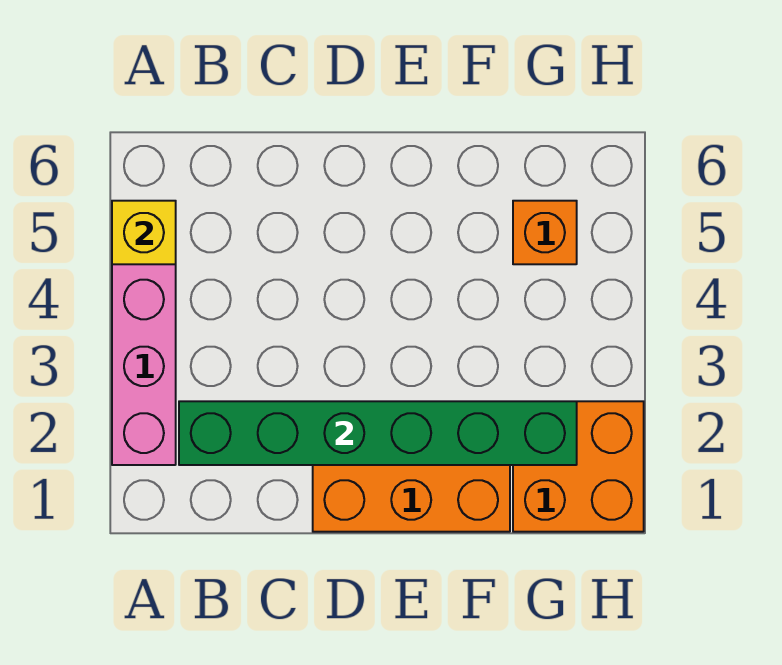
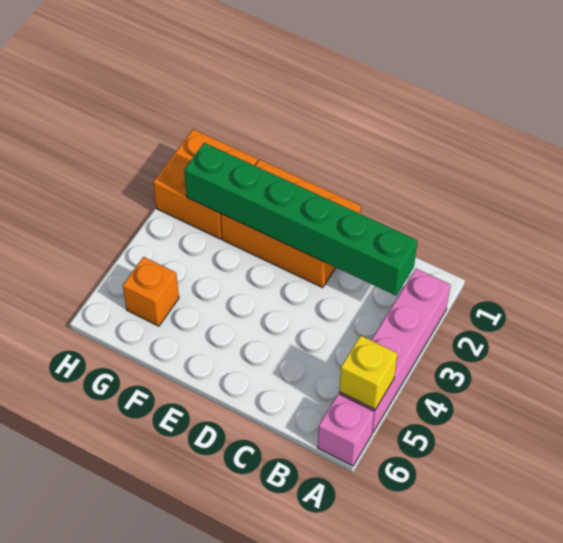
none -> pink 1x1 brick [318,394,374,466]

